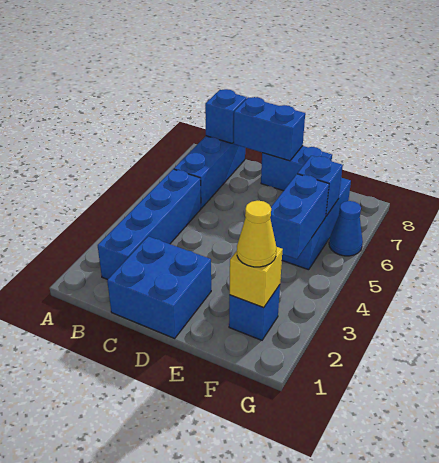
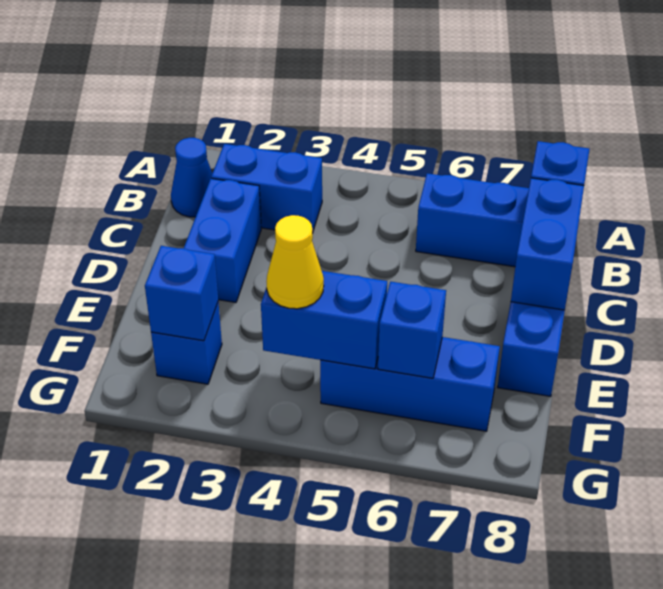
blue 1x4 brick [98,169,201,280] -> blue 1x2 brick [211,144,322,233]
blue 2x2 brick [107,236,211,338] -> blue 1x2 brick [184,179,261,302]
yellow 1x1 brick [230,247,283,308] -> blue 1x1 brick [145,246,218,341]
yellow 1x1 cone [237,201,276,267] -> yellow 1x1 cone moved to [266,215,324,309]
blue 1x1 cone [329,201,363,256] -> blue 1x1 cone moved to [171,138,212,217]

